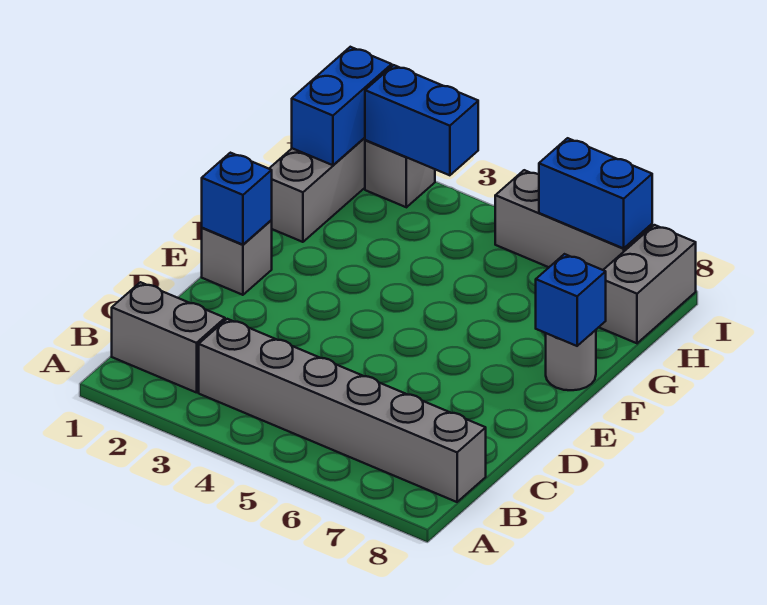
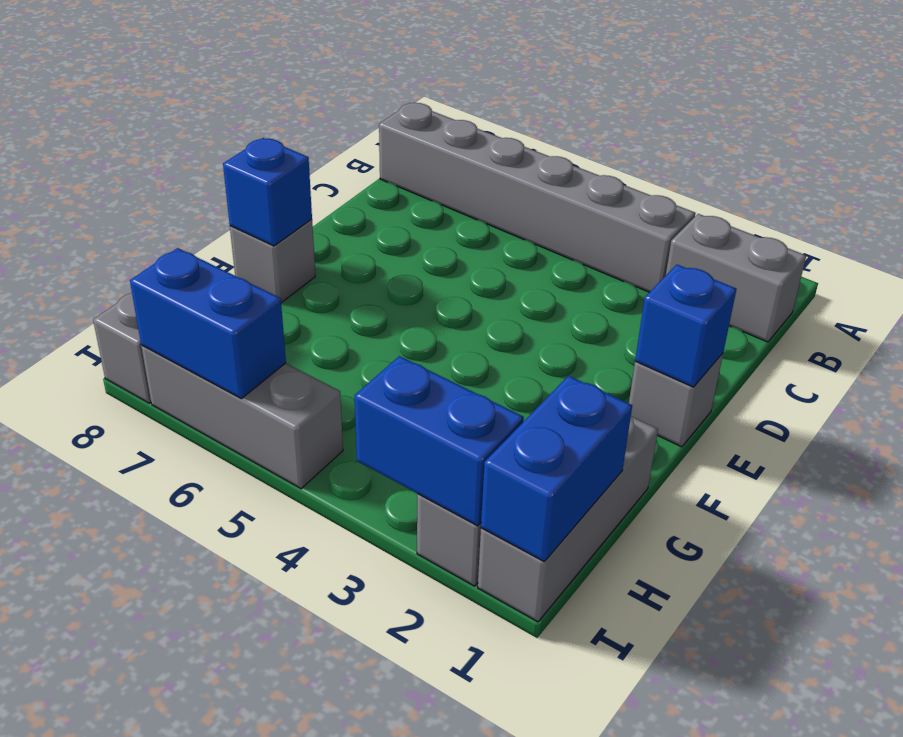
grey 1x1 round brick [546,330,596,390] -> grey 1x1 brick [230,219,315,303]

